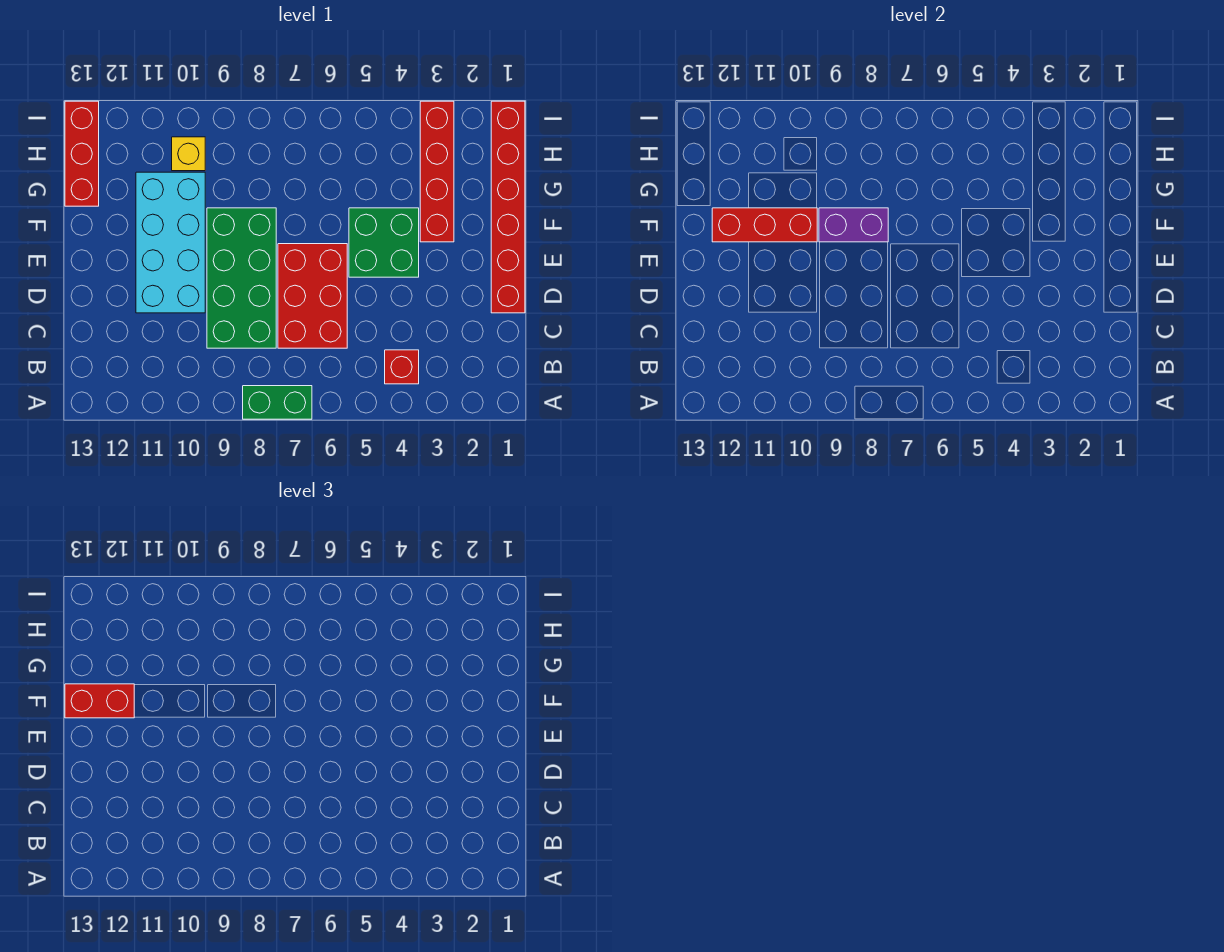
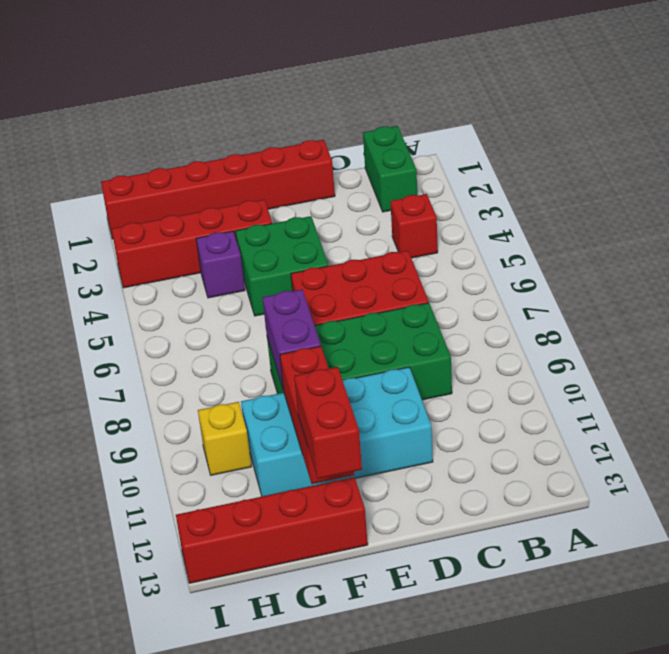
green 1x2 brick [243,386,312,419] -> green 1x2 brick moved to [363,126,417,212]
none -> purple 1x1 brick [196,231,245,298]
red 1x3 brick [65,101,99,206] -> red 1x4 brick [176,477,368,583]

